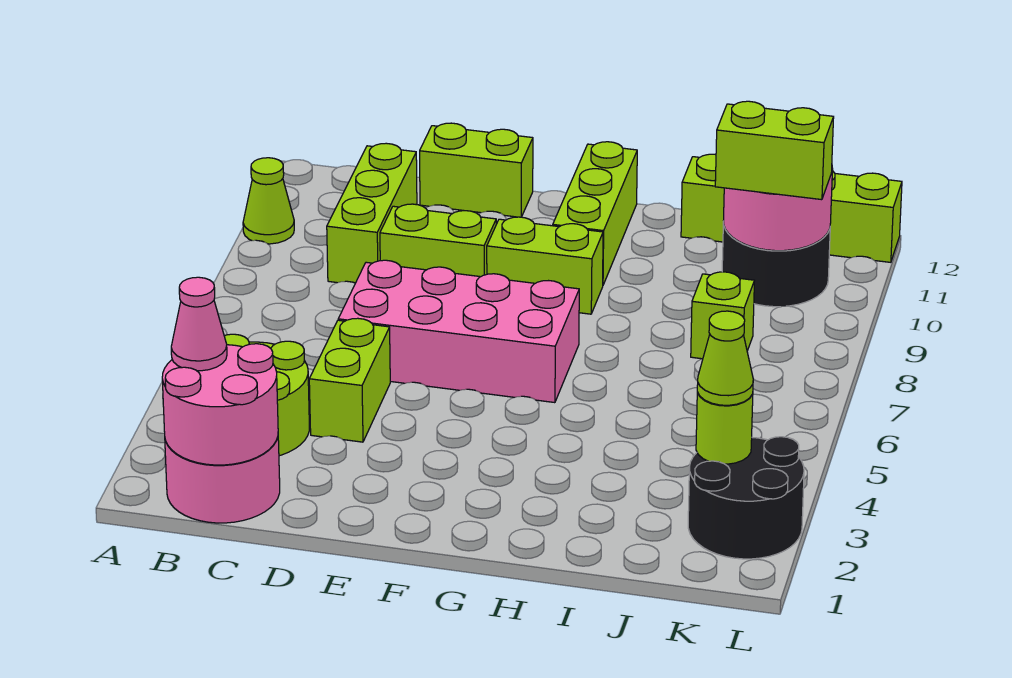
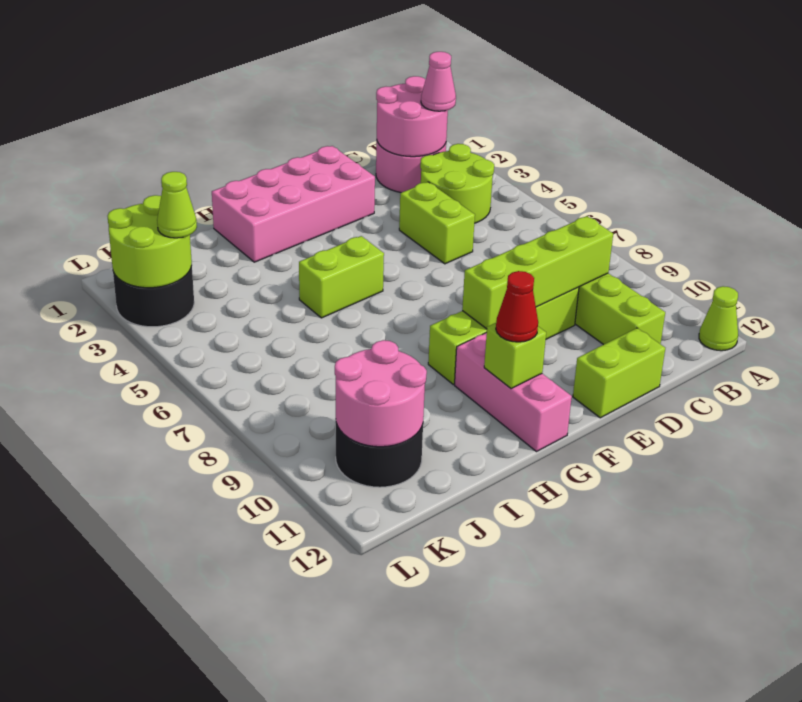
lime 1x1 cone [243,158,294,244] -> lime 1x1 cone moved to [699,286,738,351]
pink 2x4 brick [338,260,579,403] -> pink 2x4 brick moved to [212,146,375,262]
lime 1x3 brick [553,142,637,285] -> pink 1x3 brick [454,332,572,452]
none -> red 1x1 cone [496,271,538,342]
lime 1x4 brick [681,154,902,262] -> lime 1x4 brick moved to [462,216,613,329]
lime 1x1 brick [691,272,754,359] -> lime 1x1 brick moved to [484,323,546,388]
lime 1x2 brick [715,101,834,200] -> lime 1x2 brick moved to [299,236,384,318]
lime 1x1 round brick [696,392,753,464] -> lime 2x2 round brick [108,195,192,288]

